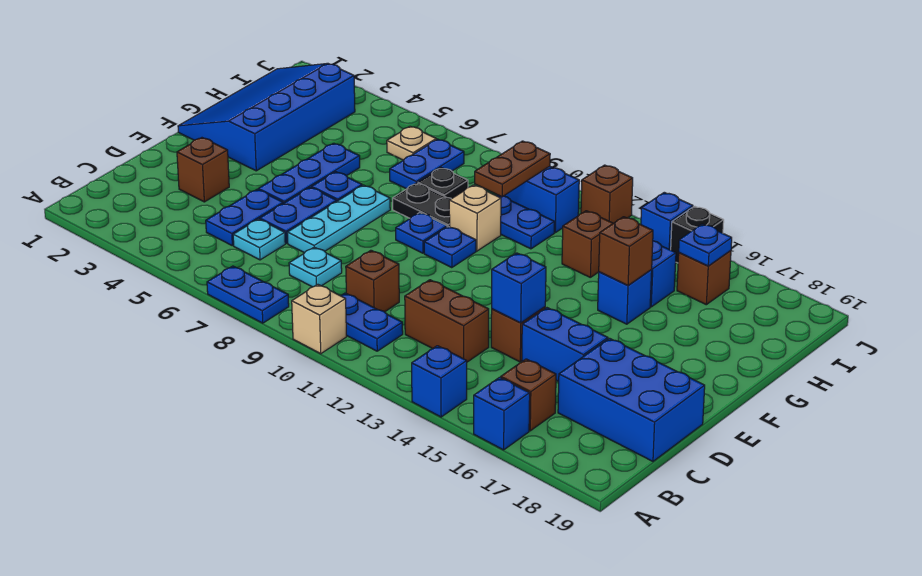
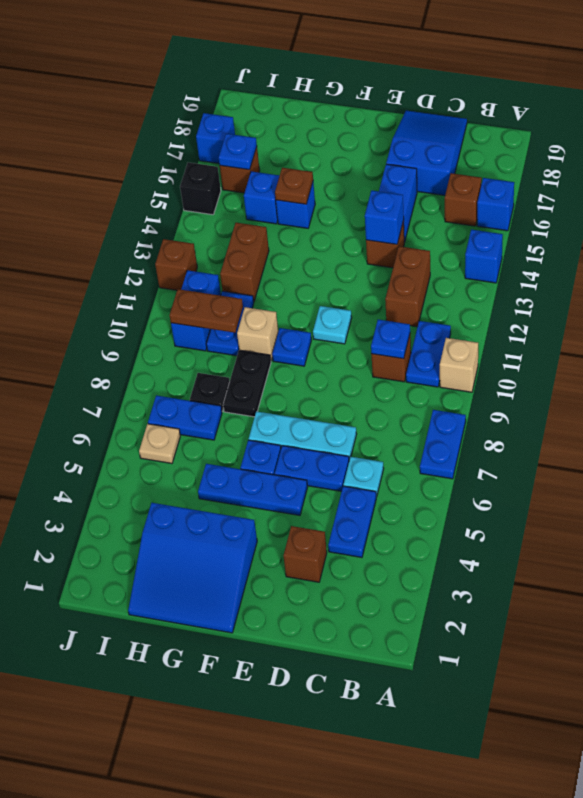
blue 1x2 plate [206,189,283,246] -> blue 1x2 plate turned to [328,486,376,557]
cyan 1x1 plate [289,247,342,287] -> cyan 1x1 plate moved to [313,306,352,344]
blue 2x3 brick [558,338,705,461] -> blue 2x3 slope [386,111,467,195]
blue 3x4 slope [178,63,355,171] -> blue 3x3 slope [128,503,257,633]
blue 1x1 plate [396,213,447,253] -> blue 1x1 plate moved to [371,320,410,359]
brown 1x1 brick [599,217,653,285] -> brown 1x1 plate [275,168,313,204]
brown 1x1 brick [562,211,613,277] -> brown 1x2 brick [220,223,269,301]
blue 1x1 brick [641,192,693,250] -> blue 1x1 brick moved to [196,113,235,163]

